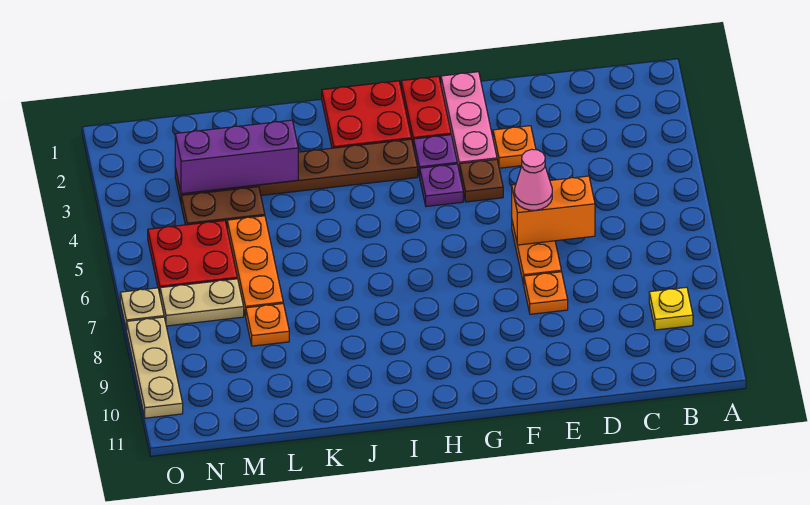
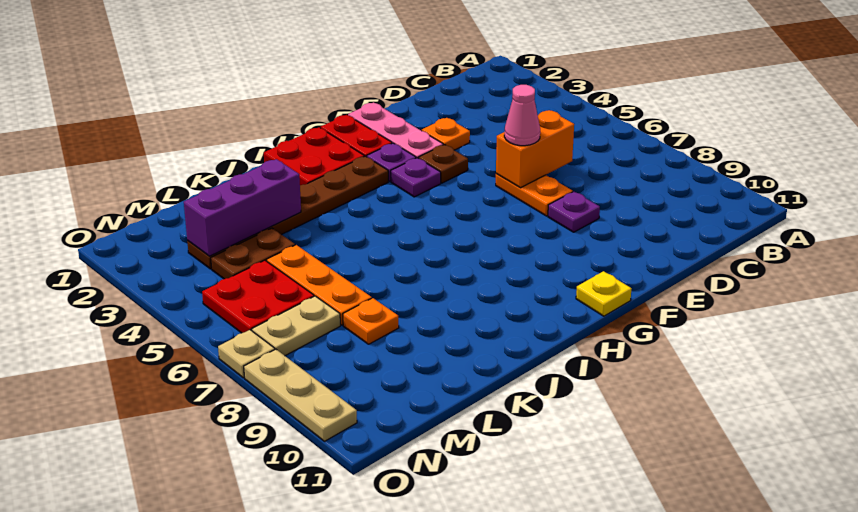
yellow 1x1 plate [649,287,693,330] -> yellow 1x1 plate moved to [576,271,631,316]
orange 1x1 plate [524,272,568,314] -> purple 1x1 plate [548,192,600,232]

